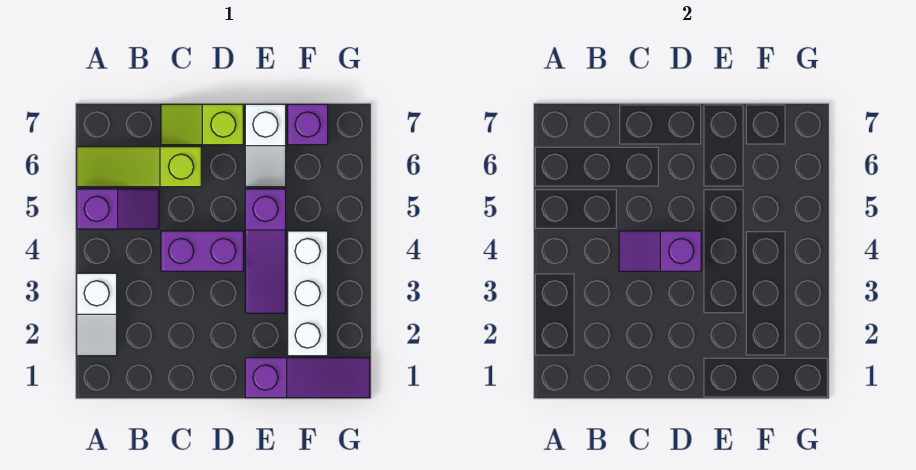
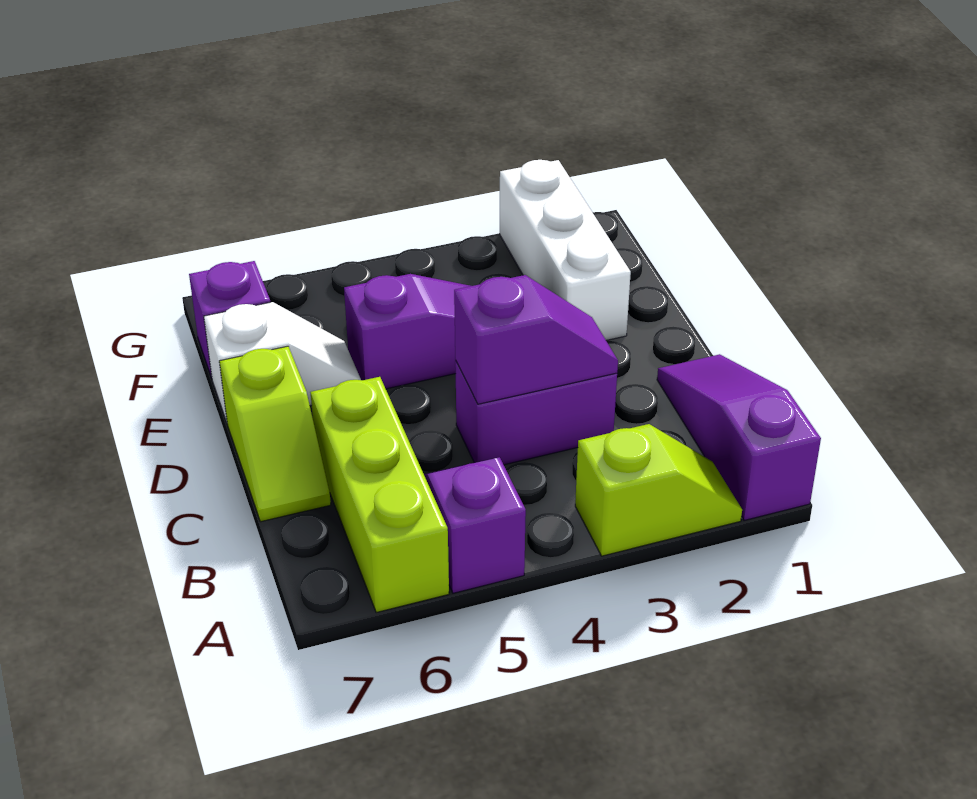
white 1x2 slope [77,273,117,356] -> lime 1x2 slope [575,424,742,556]
lime 1x3 slope [77,147,201,187] -> lime 1x3 brick [311,377,449,613]
purple 1x2 brick [161,231,243,271] -> purple 1x2 brick turned to [455,360,617,465]
purple 1x2 slope [619,231,701,271] -> purple 1x2 slope turned to [454,275,618,404]
purple 1x3 slope [245,358,370,398] -> purple 1x3 slope moved to [657,354,821,520]
white 1x3 brick [288,231,328,356] -> white 1x3 brick turned to [500,160,631,340]

